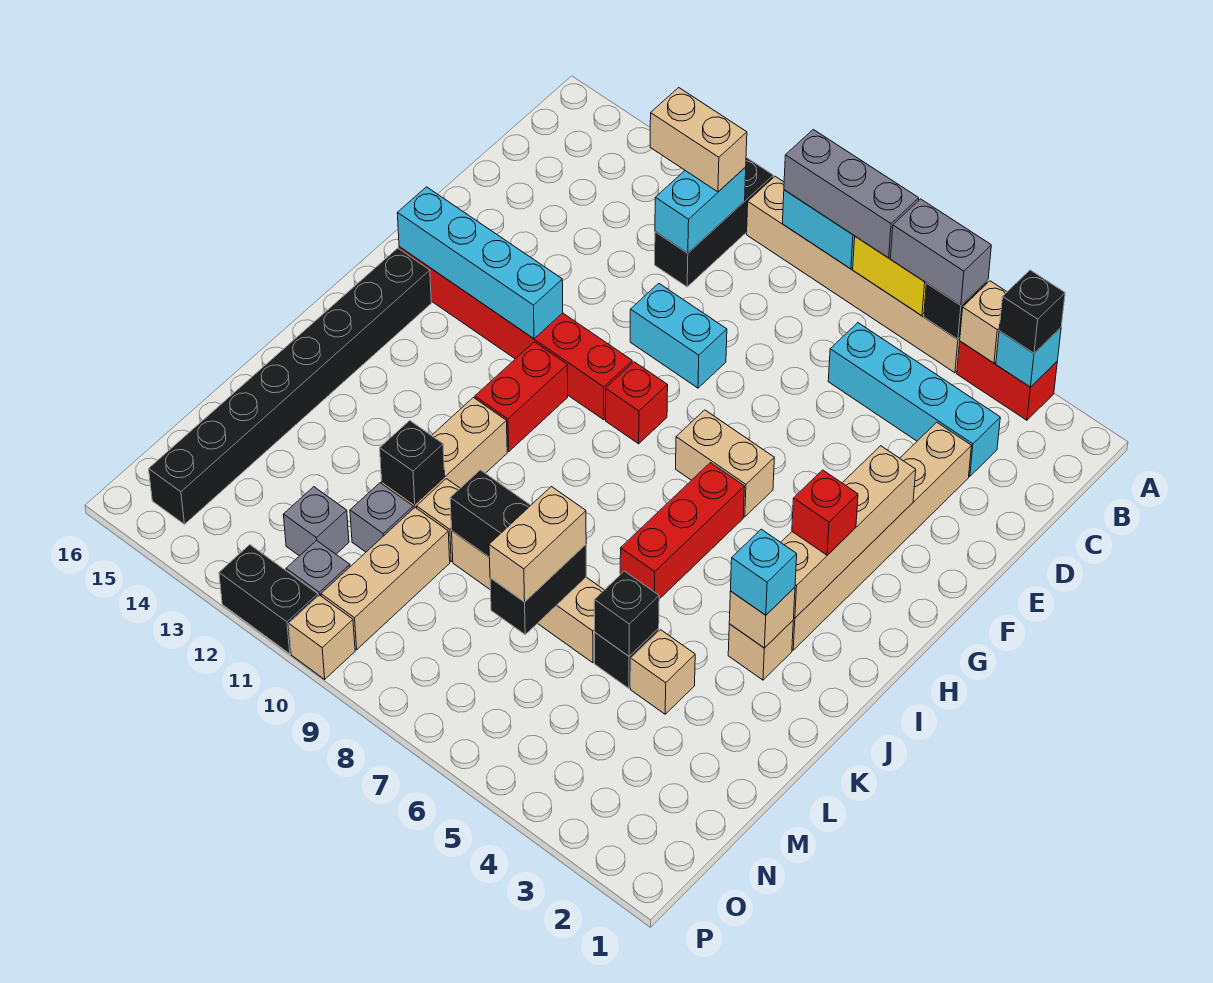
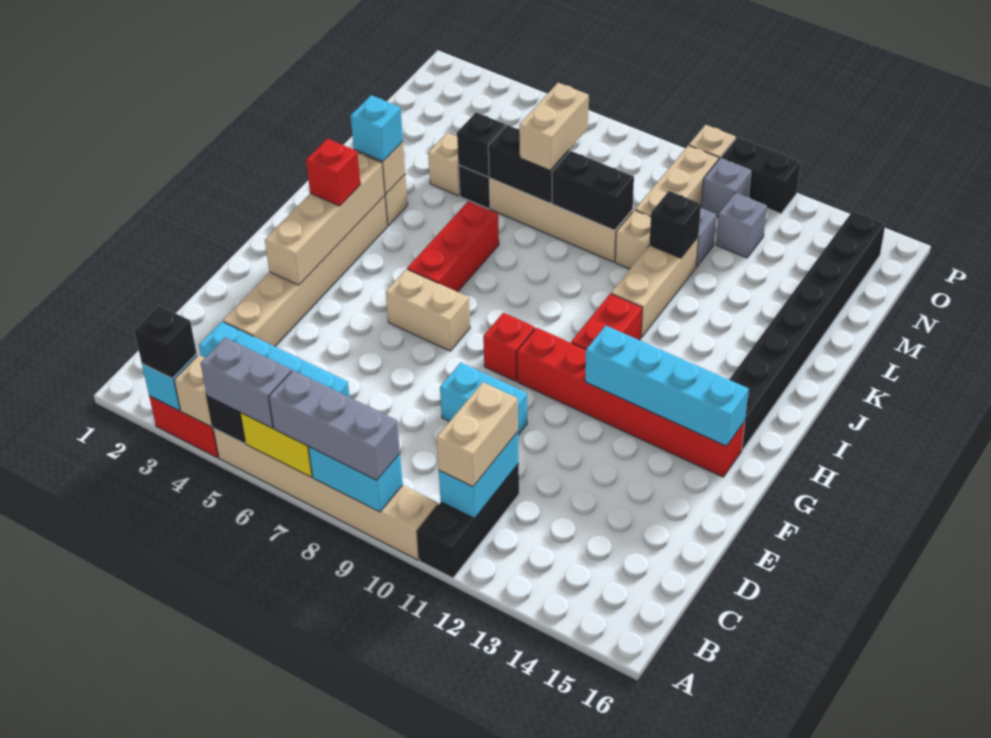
tan 1x2 brick [650,88,747,192] -> tan 1x2 brick turned to [436,382,518,487]
black 1x2 brick [490,545,586,634] -> black 1x2 brick turned to [488,125,569,203]

